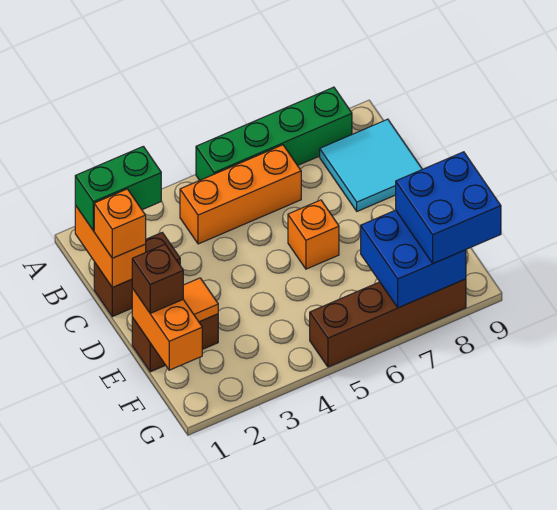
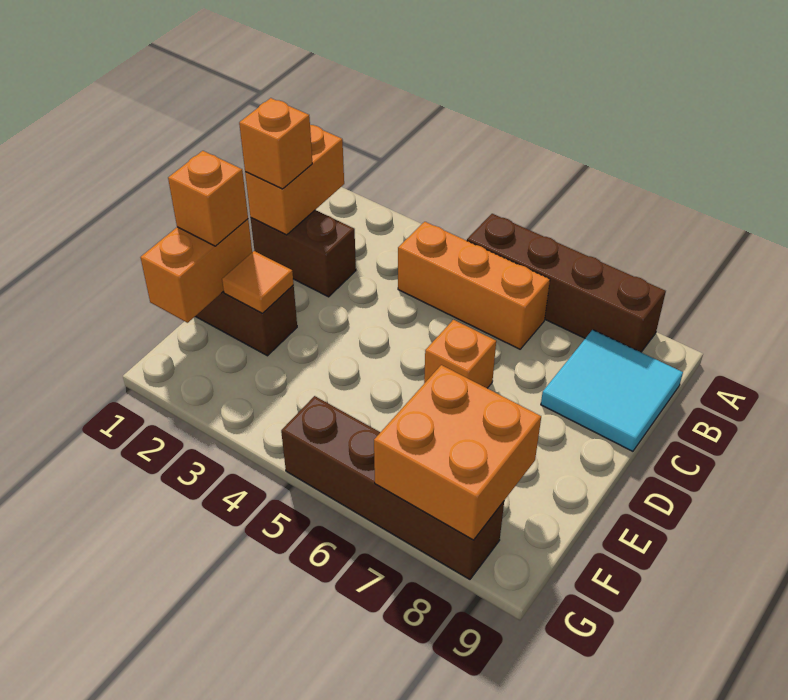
green 1x4 brick [196,87,352,180] -> brown 1x4 brick [467,214,666,352]
green 1x2 brick [75,146,161,231] -> none
brown 1x1 brick [132,244,183,313] -> orange 1x1 brick [168,151,248,246]
blue 2x2 brick [361,210,466,308] -> orange 2x2 brick [374,365,541,540]
blue 2x2 brick [396,152,501,264] -> none

